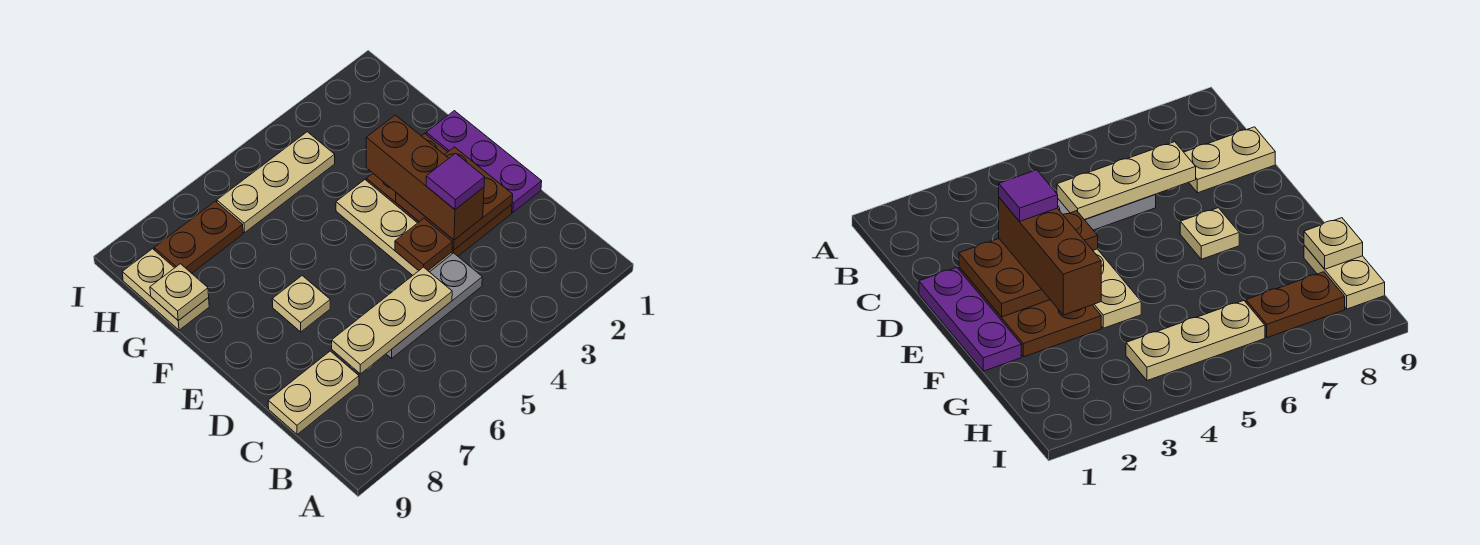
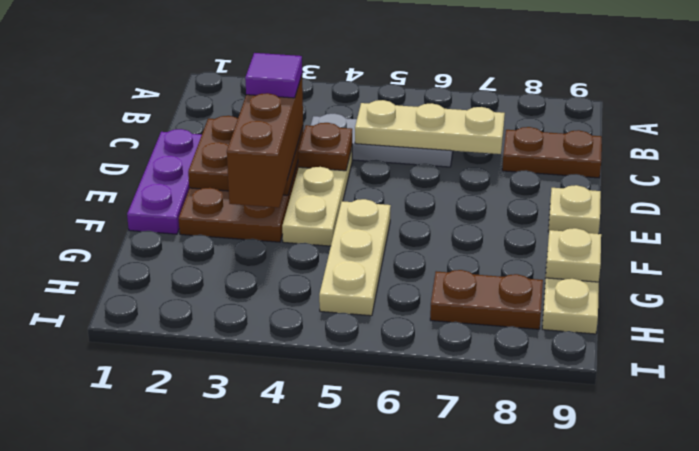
tan 1x2 plate [268,351,359,434] -> brown 1x2 plate [502,127,602,178]
tan 1x1 plate [272,276,330,332] -> tan 1x1 plate moved to [548,185,601,234]
tan 1x3 plate [217,132,335,233] -> tan 1x3 plate turned to [319,199,391,316]

